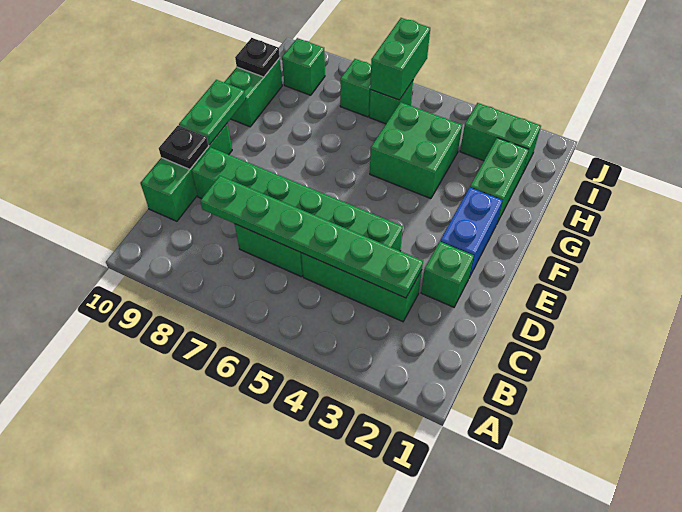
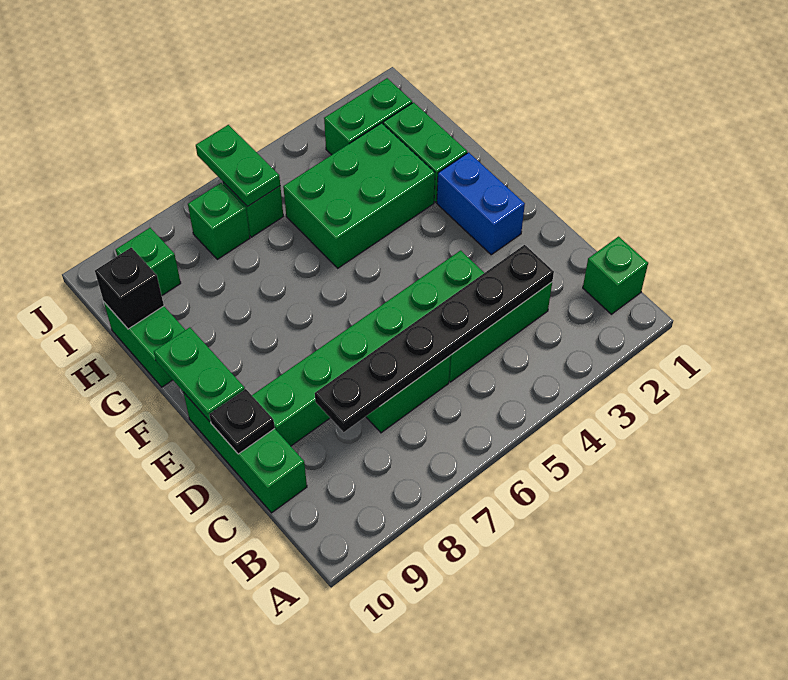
green 1x6 plate [200,176,423,298] -> black 1x6 plate [315,245,554,432]
green 1x1 brick [421,242,474,307] -> green 1x1 brick moved to [583,237,648,314]
green 2x2 brick [370,102,462,199] -> green 2x3 brick [283,123,435,268]
black 1x1 plate [235,38,280,77] -> black 1x1 brick [95,247,164,329]
green 1x2 brick [370,18,430,100] -> green 1x2 plate [196,125,280,207]

